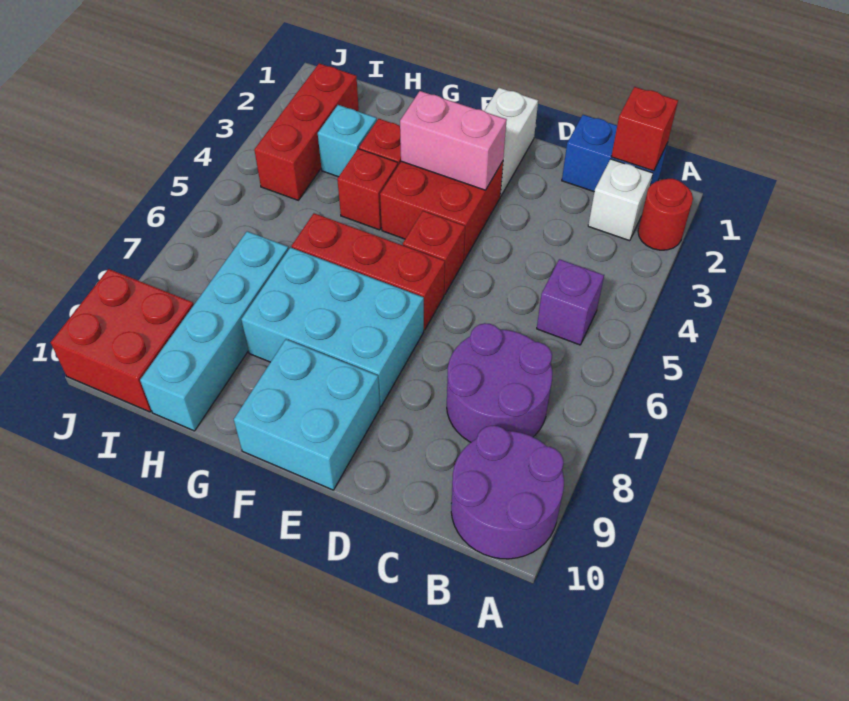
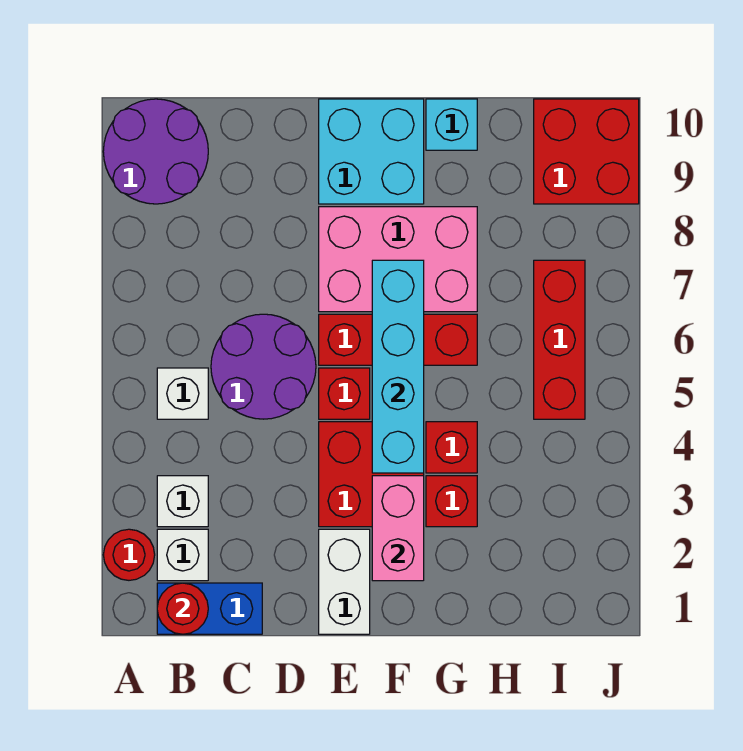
red 1x1 brick [611,87,678,171] -> red 1x1 round brick [157,583,208,634]
none -> white 1x1 brick [157,476,208,527]
purple 1x1 brick [537,259,604,345] -> white 1x1 brick [157,368,208,419]
purple 2x2 round brick [447,323,552,442] -> purple 2x2 round brick moved to [211,314,316,419]
pink 1x2 brick [400,91,507,190] -> pink 1x2 brick turned to [372,476,424,581]
cyan 2x3 brick [241,248,424,407] -> pink 2x3 brick [319,207,477,312]
cyan 1x1 brick [318,105,377,177] -> cyan 1x1 brick moved to [426,99,477,150]
cyan 1x4 brick [140,231,289,431] -> cyan 1x4 brick moved to [372,260,424,473]
red 1x3 brick [254,63,359,200] -> red 1x3 brick moved to [534,260,585,419]

